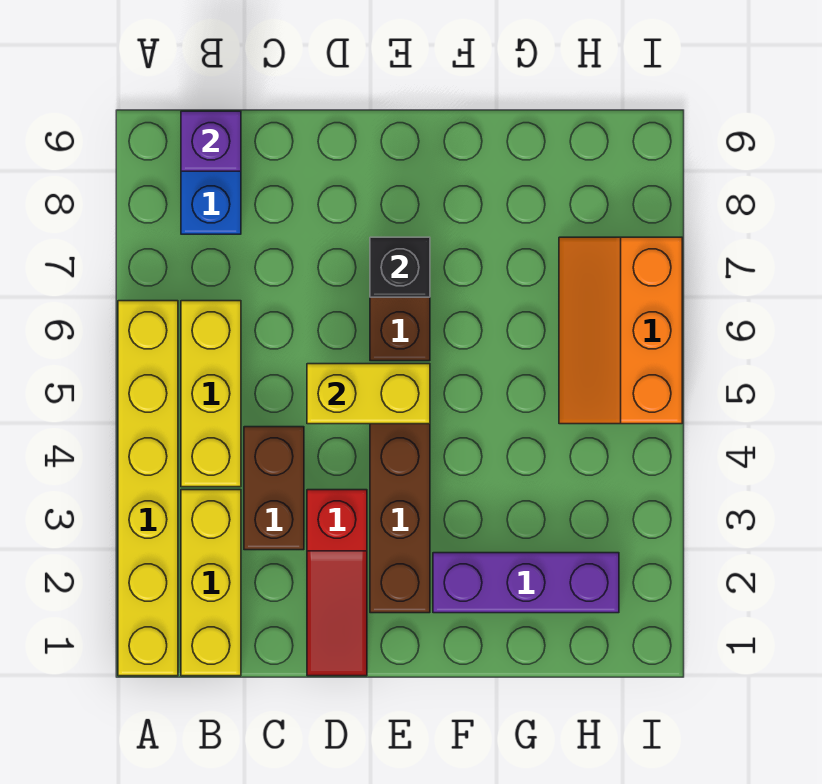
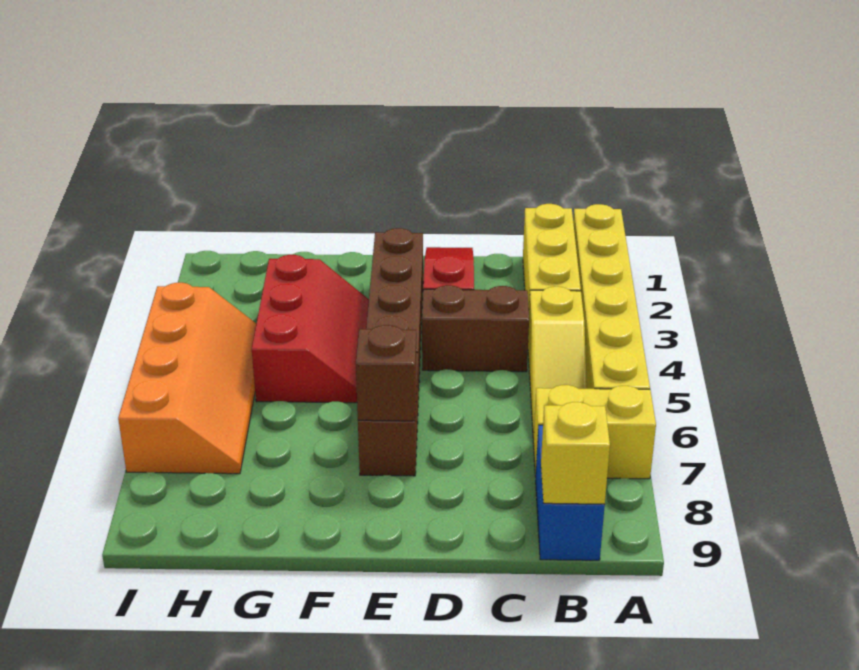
yellow 1x3 brick [181,301,241,487] -> yellow 1x3 slope [528,287,587,439]
purple 1x1 brick [181,111,241,171] -> yellow 1x1 brick [541,402,610,504]
brown 1x2 brick [244,427,304,550] -> brown 1x2 brick turned to [422,285,529,372]
yellow 1x2 brick [307,364,430,424] -> yellow 1x2 brick moved to [533,385,656,479]
black 1x1 brick [370,237,430,297] -> brown 1x1 brick [356,325,417,421]
purple 1x3 brick [433,553,619,613] -> none
none -> red 2x3 slope [252,255,369,403]
orange 2x3 slope [559,237,682,424] -> orange 2x4 slope [118,283,256,474]

